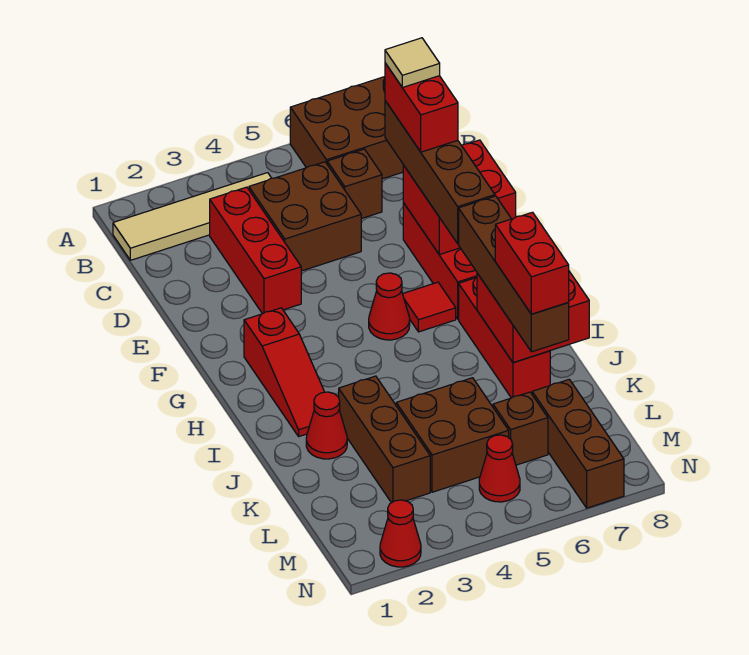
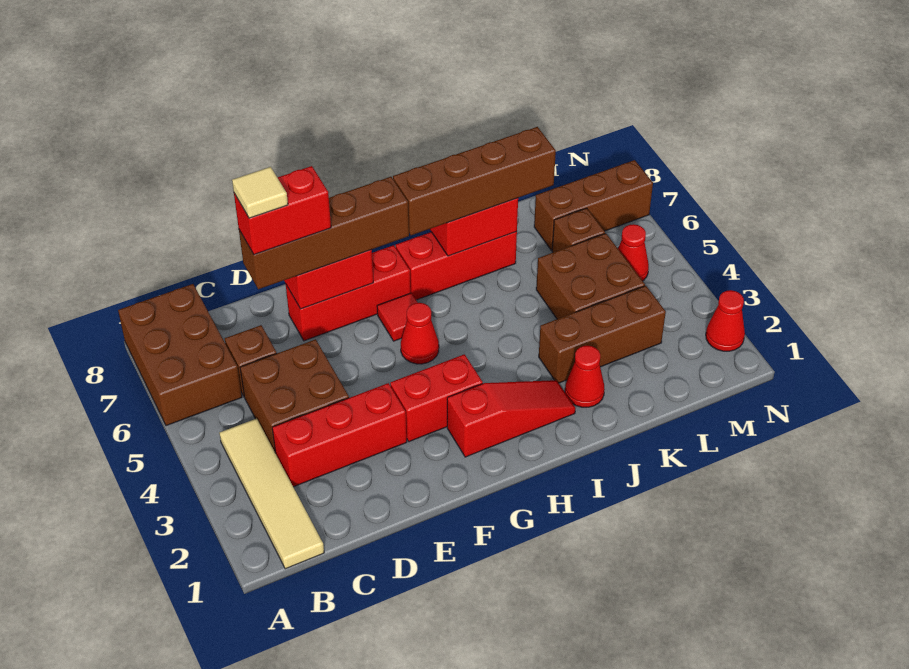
red 1x2 brick [495,212,569,314] -> red 1x2 brick moved to [390,354,483,442]

